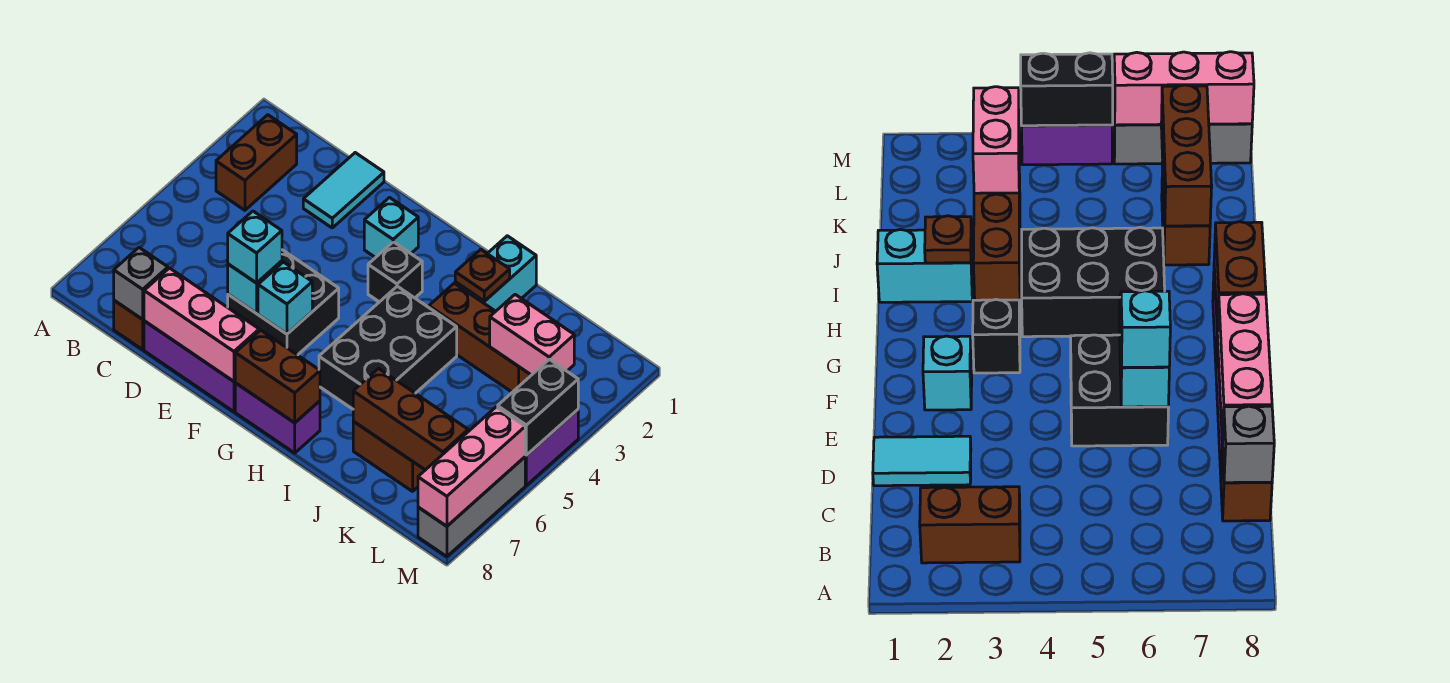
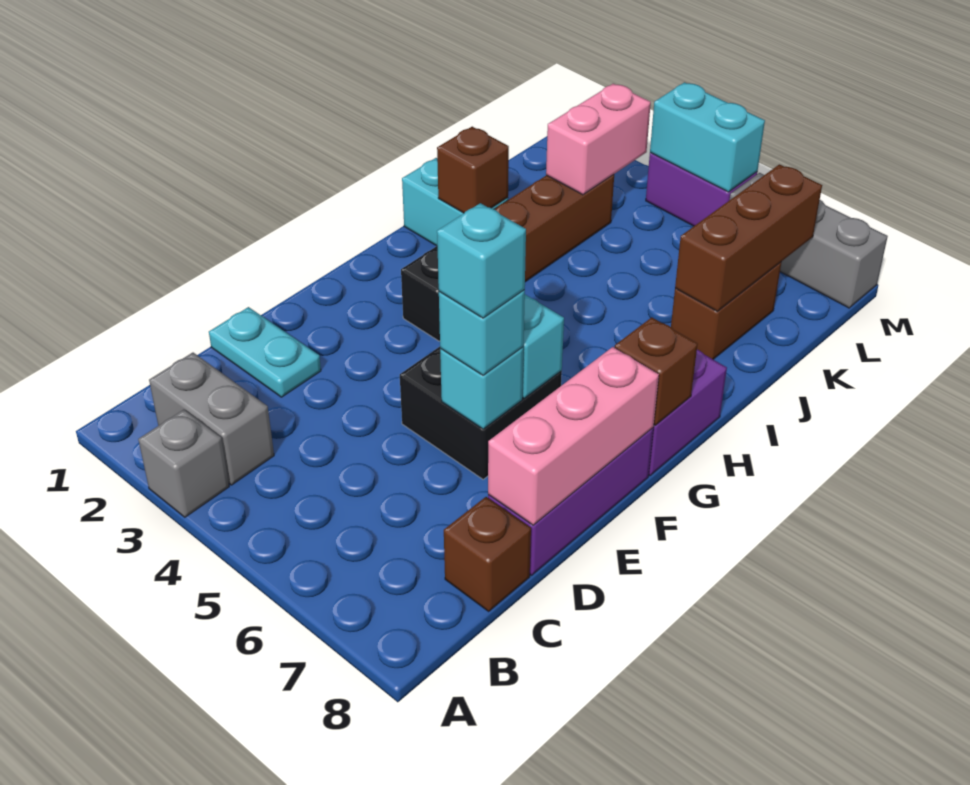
brown 1x2 brick [216,115,297,210] -> grey 1x2 brick [149,353,274,485]
grey 1x1 brick [114,248,168,319] -> grey 1x1 brick moved to [138,410,229,517]
cyan 1x2 tile [303,153,384,228] -> cyan 1x2 plate [209,307,321,397]
cyan 1x1 brick [364,198,418,258] -> cyan 1x1 brick moved to [437,203,526,318]
brown 1x2 brick [235,330,320,423] -> brown 1x1 brick [615,317,698,425]
black 2x3 brick [319,286,457,409] -> none
brown 1x1 plate [455,249,510,301] -> brown 1x1 brick [437,127,509,213]
black 1x2 brick [498,359,578,455] -> cyan 1x2 brick [650,82,765,192]
pink 1x3 brick [418,407,525,526] -> none

